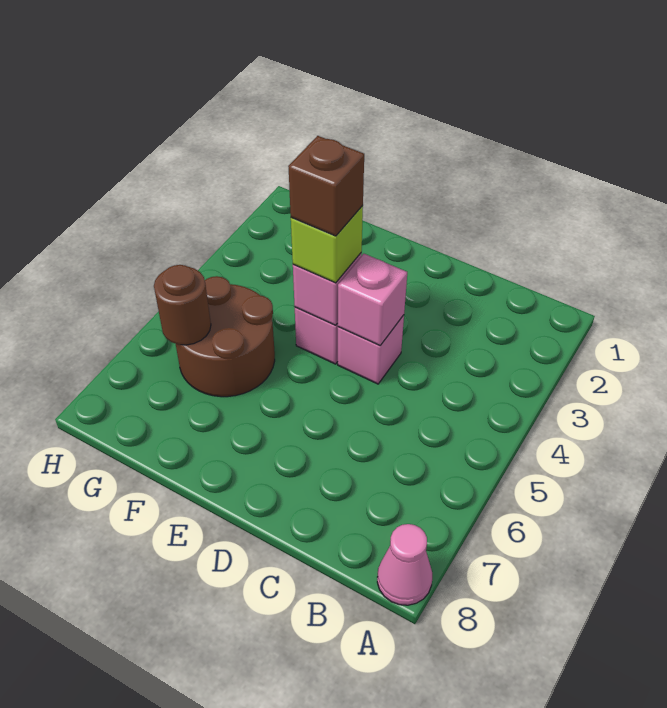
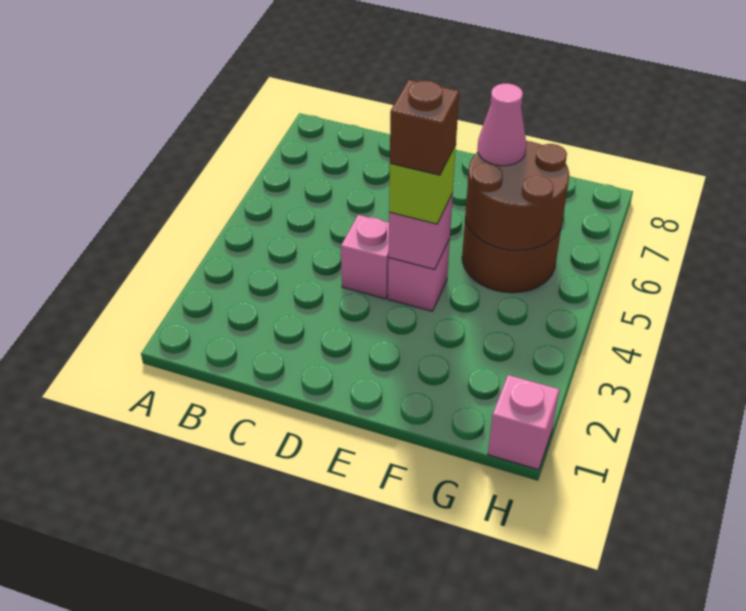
pink 1x1 cone [377,524,432,605] -> pink 1x1 cone moved to [477,84,526,166]
pink 1x1 brick [337,254,407,346] -> pink 1x1 brick moved to [488,375,560,470]
brown 1x1 round brick [154,265,211,345] -> brown 2x2 round brick [465,141,569,251]

